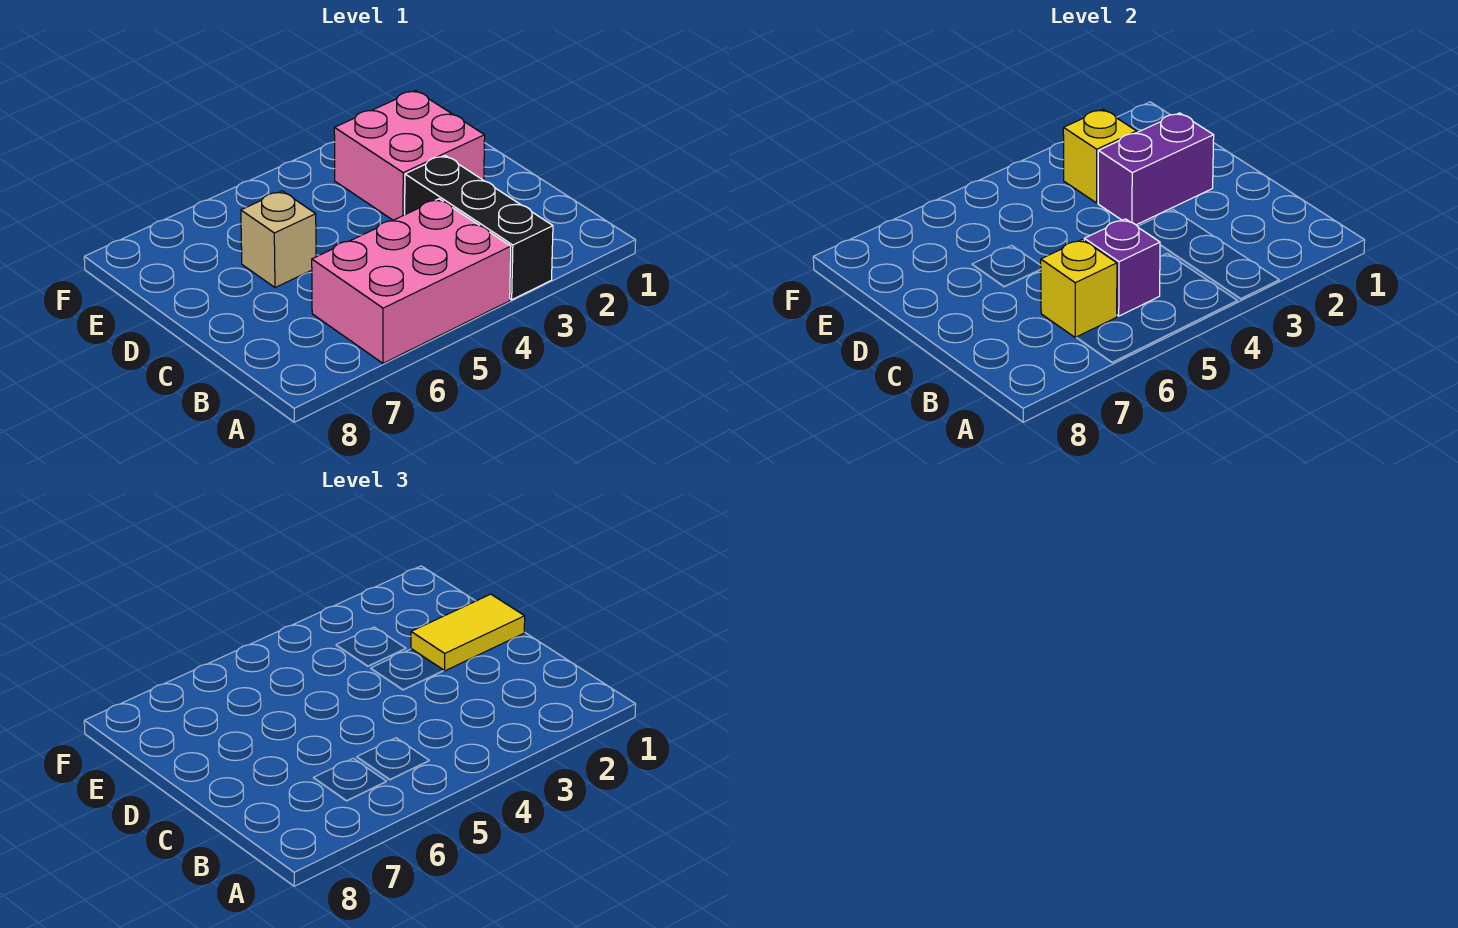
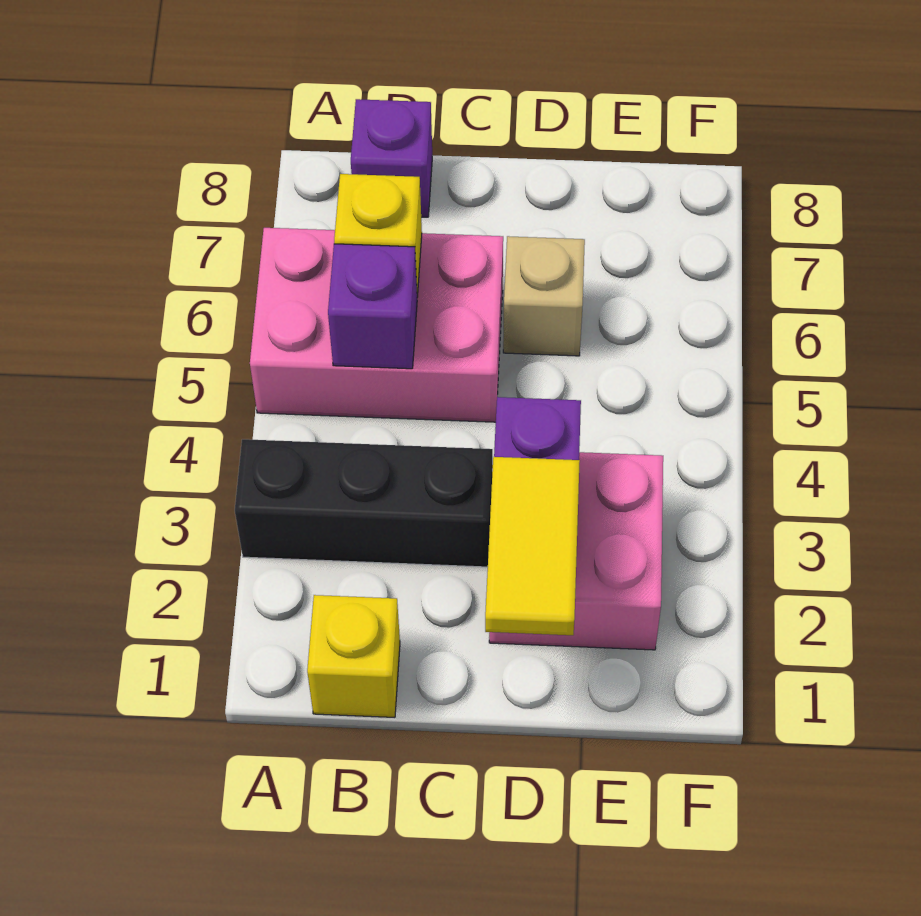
pink 2x3 brick [312,199,511,363] -> pink 2x3 brick turned to [250,228,503,422]
none -> purple 1x1 brick [351,99,432,217]
yellow 1x1 brick [1063,109,1137,203] -> yellow 1x1 brick moved to [307,595,400,717]

